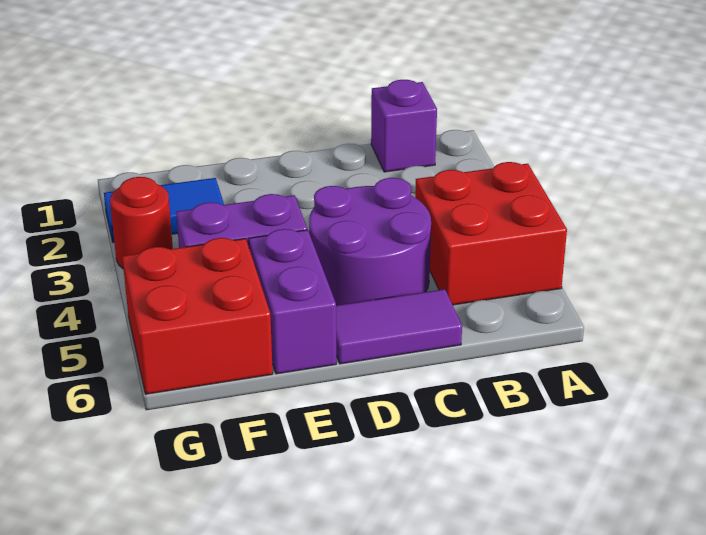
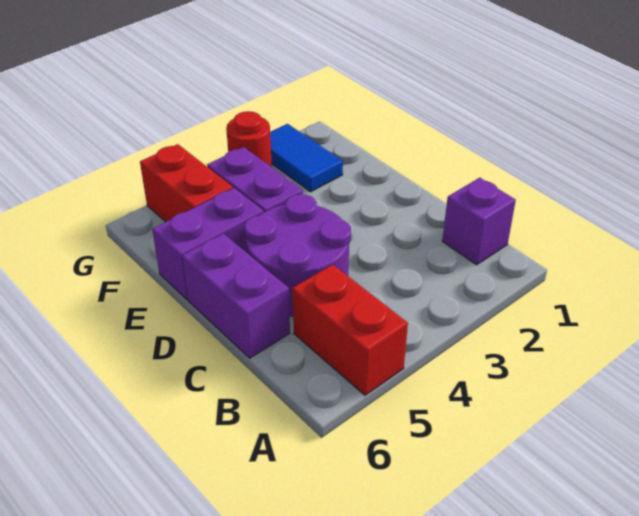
red 2x2 brick [415,162,567,305] -> red 1x2 brick [293,264,408,395]
purple 1x2 tile [336,289,462,364] -> purple 1x2 brick [182,234,290,358]
red 2x2 brick [122,238,273,394] -> red 1x2 brick [140,144,233,222]

